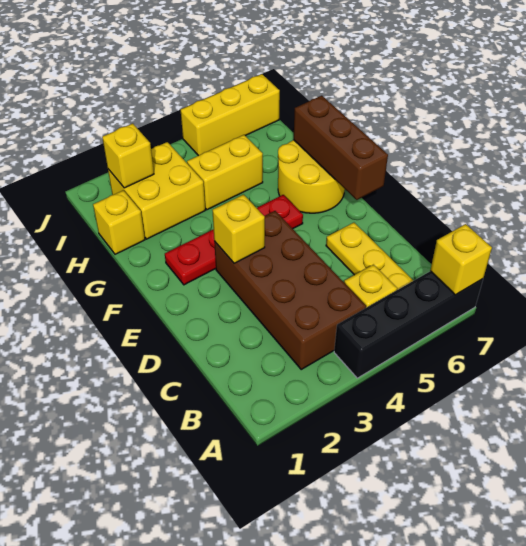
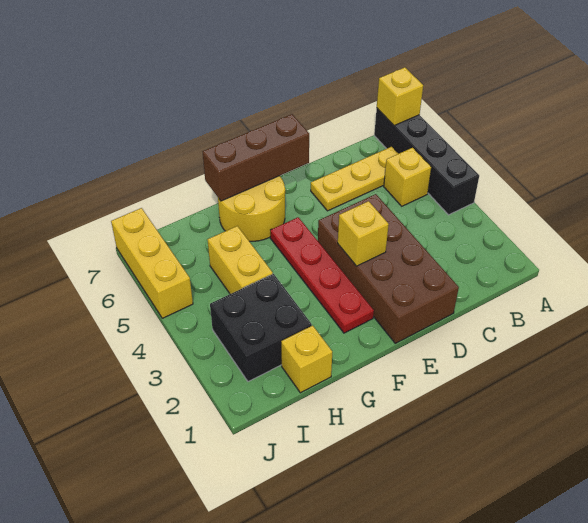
brown 2x4 brick [214,211,366,369] -> brown 2x4 brick turned to [318,194,459,343]
yellow 2x2 brick [108,142,205,239] -> black 2x2 brick [210,274,312,382]
yellow 1x1 brick [102,123,154,188] -> none

